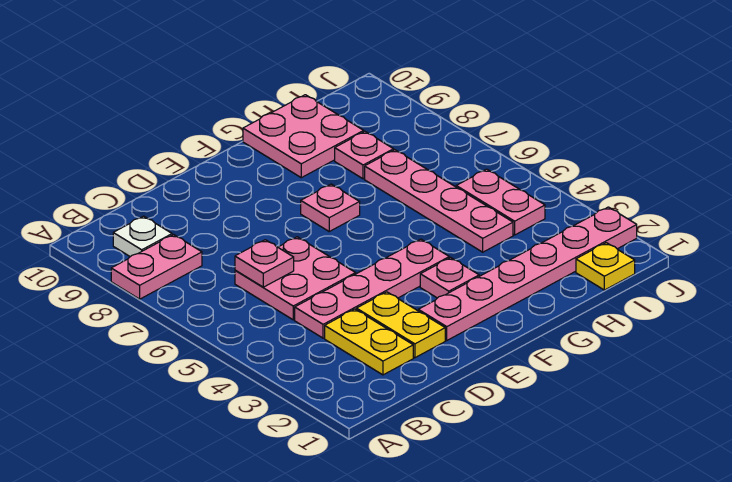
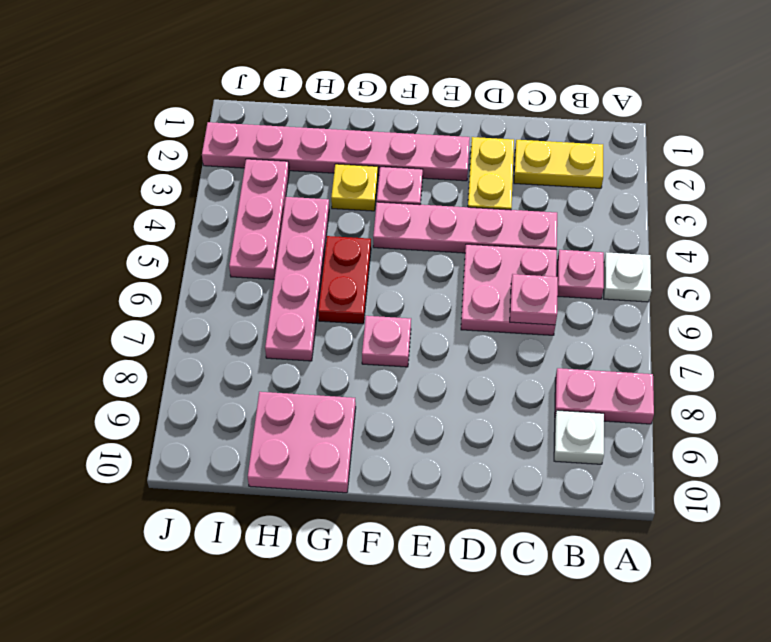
none -> white 1x1 plate [604,252,651,302]
yellow 1x2 plate [325,309,413,375] -> yellow 1x2 plate turned to [514,140,603,188]
none -> red 1x2 plate [318,236,371,324]
pink 1x1 plate [335,132,394,179] -> pink 1x1 plate moved to [557,250,604,299]
yellow 1x1 plate [576,243,635,290] -> yellow 1x1 plate moved to [331,164,378,211]
pink 1x2 plate [456,169,545,235] -> pink 1x3 plate [229,159,289,279]

